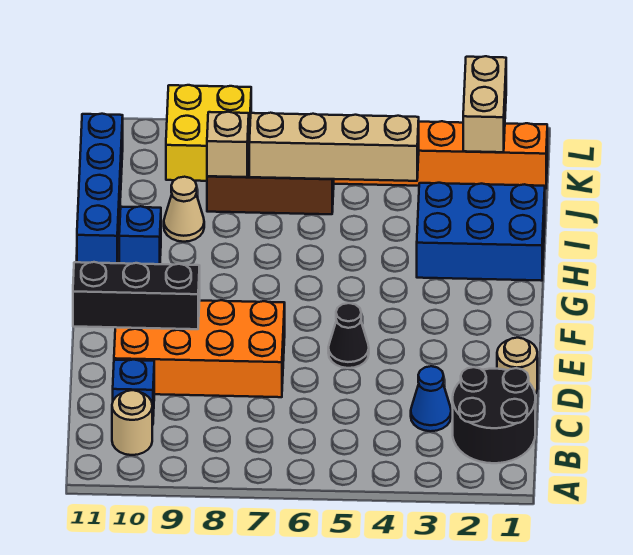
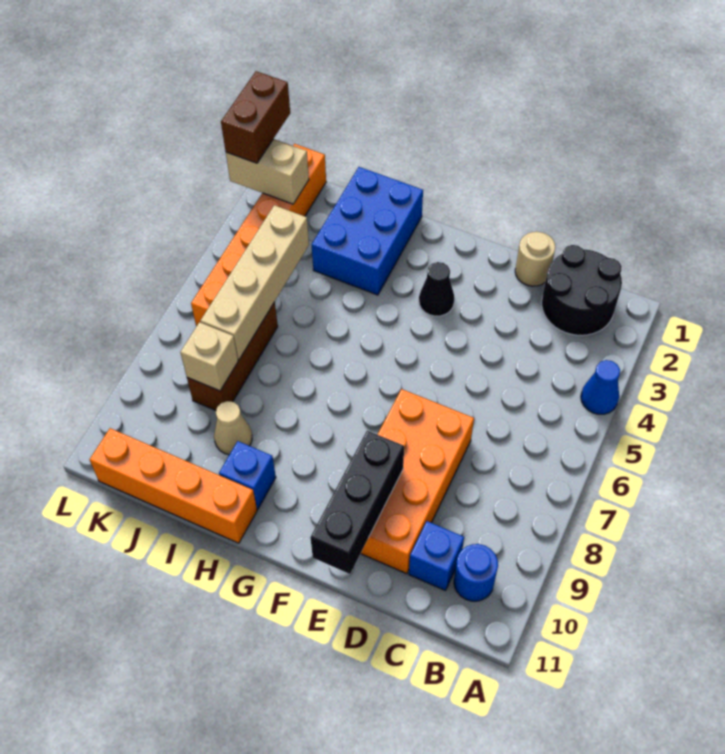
tan 1x1 round brick [112,390,152,455] -> blue 1x1 round brick [454,544,498,601]
blue 1x1 cone [411,366,451,431] -> blue 1x1 cone moved to [581,360,620,414]
black 1x1 cone [328,303,369,368] -> black 1x1 cone moved to [419,262,454,316]
blue 1x4 brick [77,114,123,263] -> orange 1x4 brick [89,428,257,543]
yellow 2x2 brick [166,85,251,181] -> none
none -> brown 1x2 brick [221,71,290,163]

